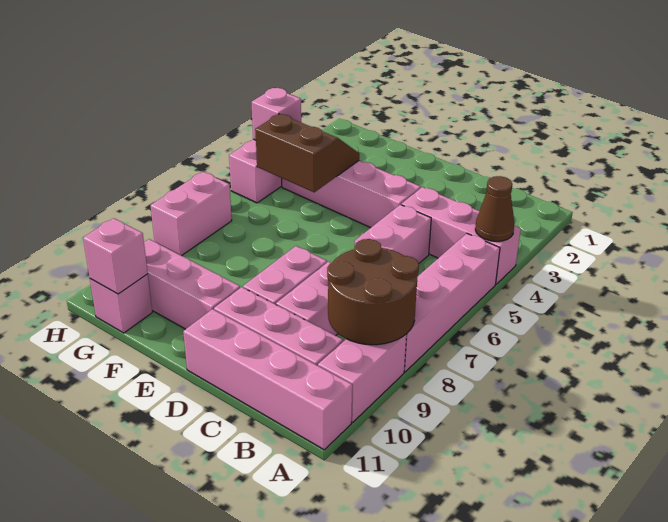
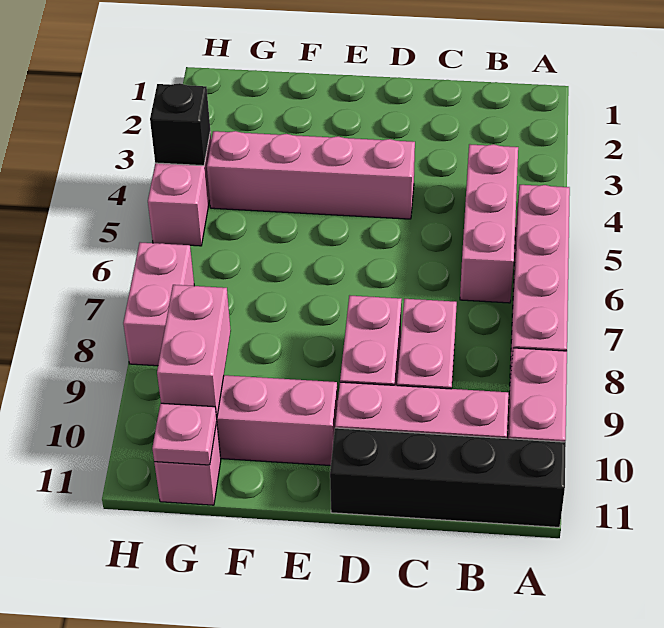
pink 1x3 brick [401,187,521,284] -> pink 1x3 brick turned to [460,144,518,303]
brown 1x1 cone [475,176,514,241] -> none
brown 2x2 round brick [327,239,419,345] -> none
pink 1x4 brick [183,309,352,450] -> black 1x4 brick [330,428,566,527]
pink 1x2 brick [355,205,431,264] -> pink 1x2 brick moved to [157,285,231,418]
brown 2x2 slope [255,114,359,192] -> none
pink 1x1 brick [83,218,148,294] -> pink 1x1 plate [152,403,217,465]
pink 1x1 brick [251,88,301,140] -> black 1x1 brick [150,83,210,166]

